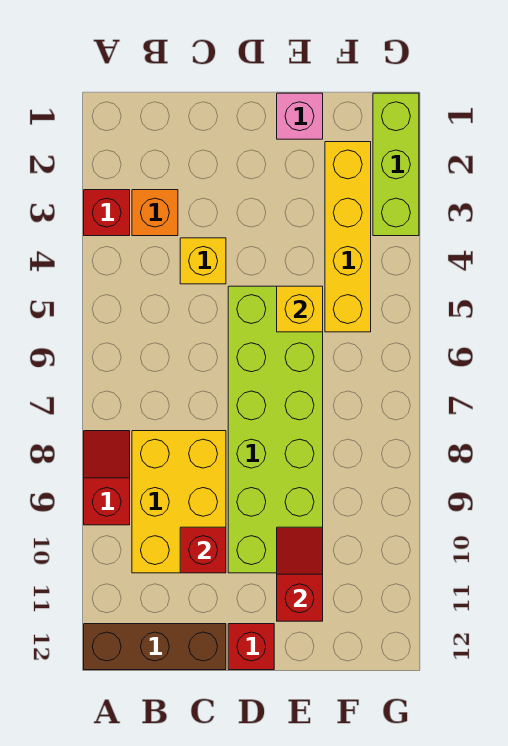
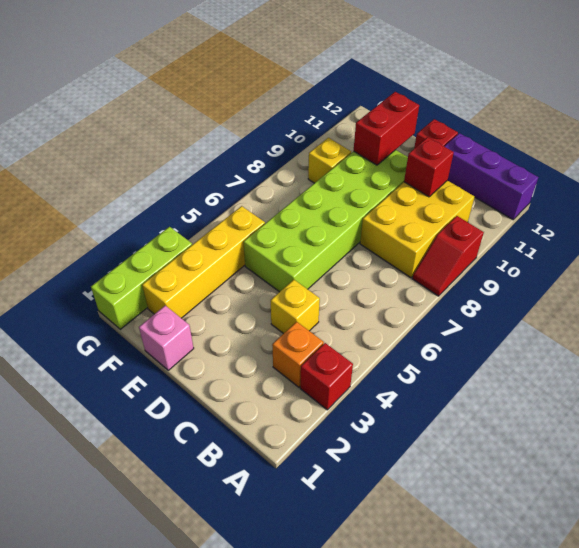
brown 1x3 brick [84,624,226,670] -> purple 1x3 brick [444,133,538,220]
yellow 1x1 brick [277,286,323,332] -> yellow 1x1 brick moved to [308,138,351,183]
red 1x2 slope [277,527,323,621] -> red 1x2 brick [354,92,419,165]

